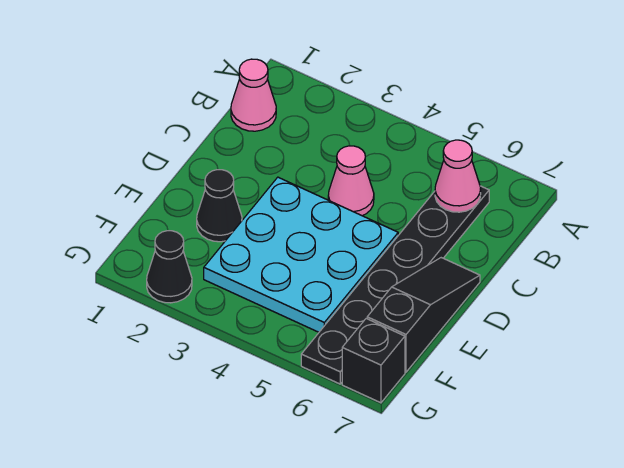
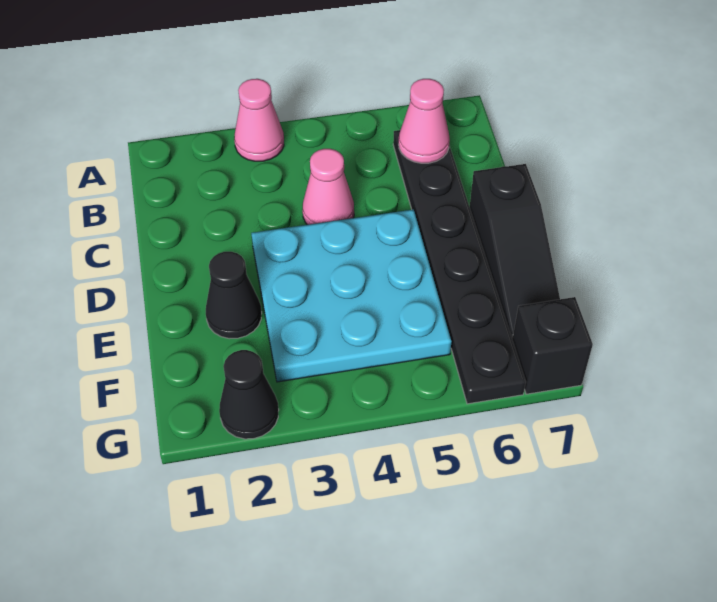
pink 1x1 cone [231,59,276,131] -> pink 1x1 cone moved to [234,79,284,161]
black 1x3 slope [367,258,480,372] -> black 1x3 slope turned to [470,164,560,339]

